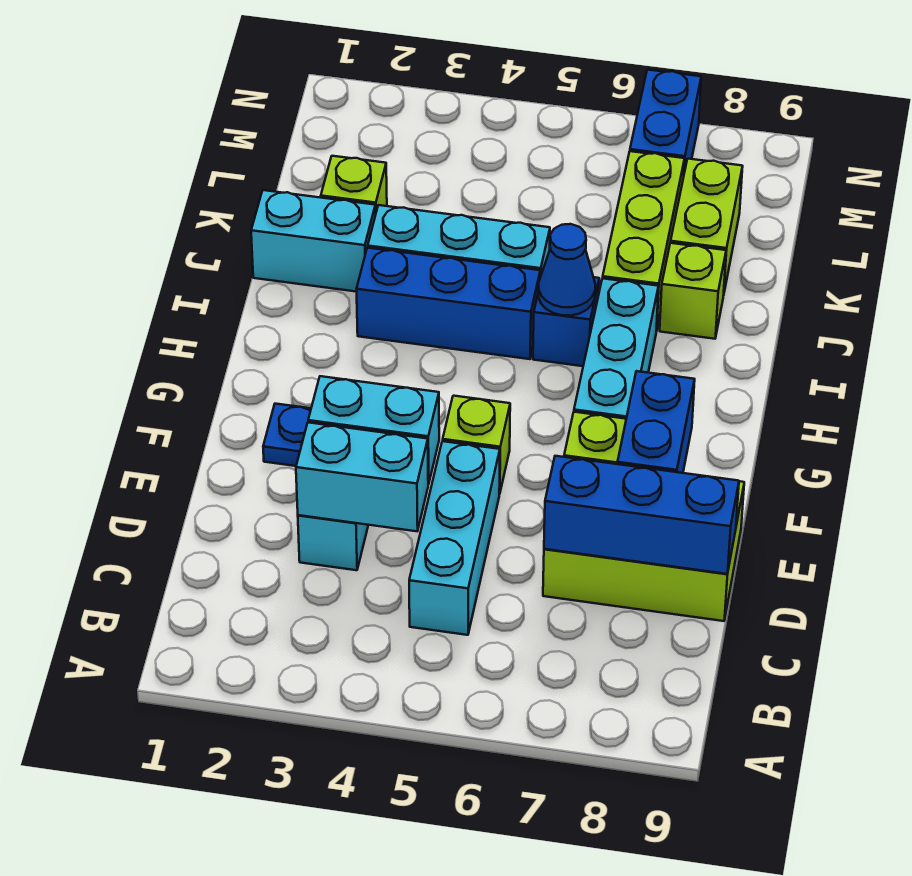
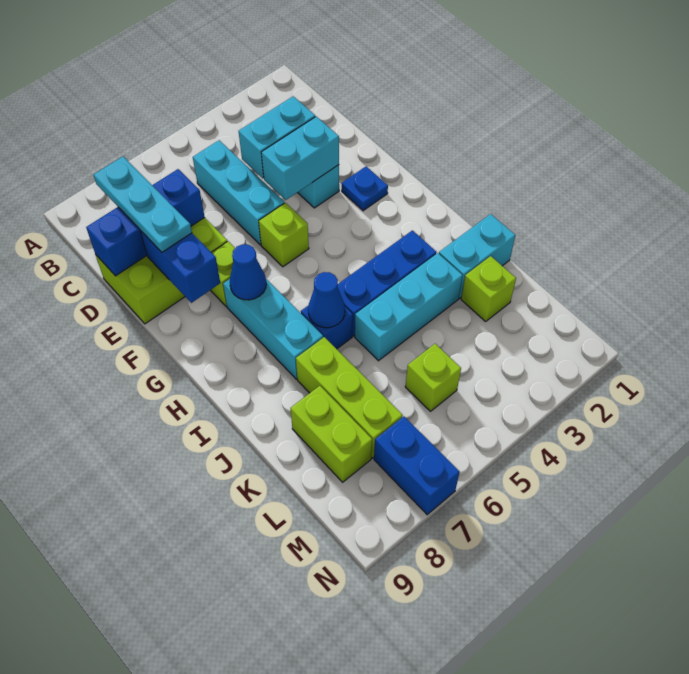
none -> cyan 1x3 plate [94,156,192,252]
none -> blue 1x1 cone [230,244,266,300]
lime 1x1 brick [660,243,726,339] -> lime 1x1 brick moved to [405,344,461,411]

